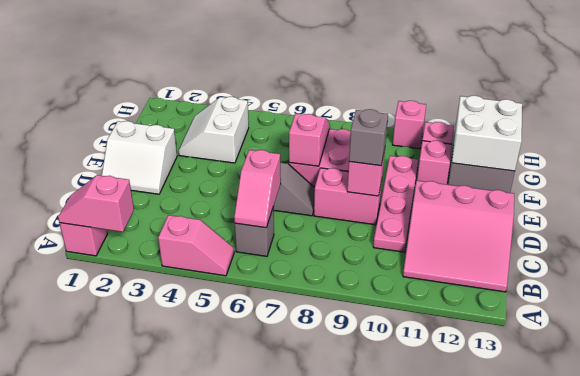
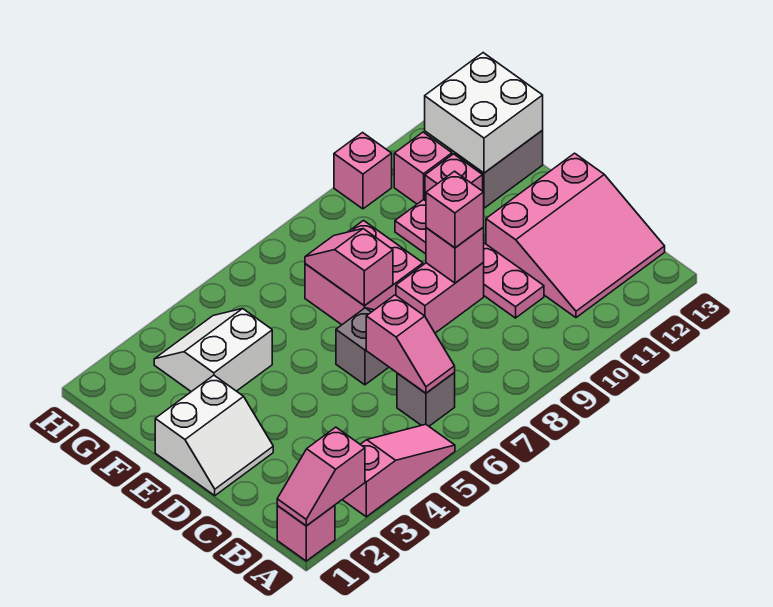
pink 1x2 slope [158,215,234,276] -> pink 1x3 slope [342,424,455,517]
grey 1x1 brick [349,109,388,166] -> pink 1x1 brick [426,171,484,248]
white 2x2 slope [179,97,249,163] -> white 2x2 slope turned to [154,309,272,392]

